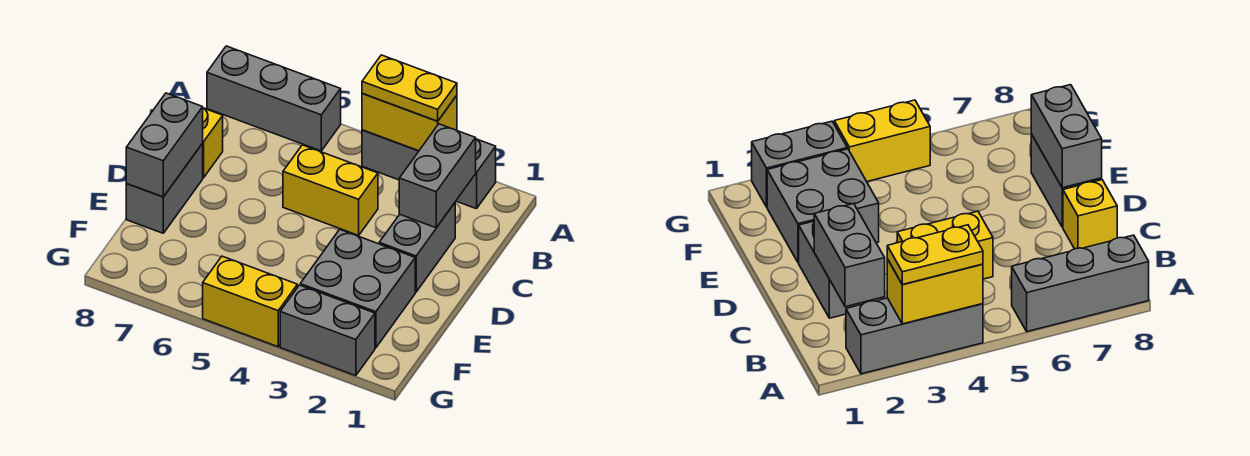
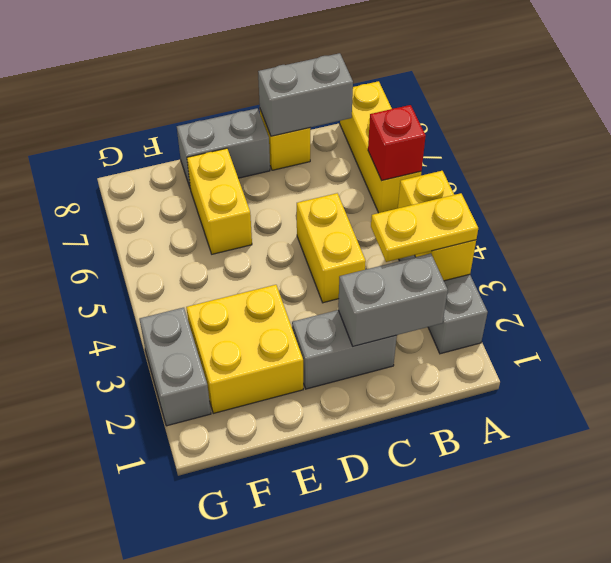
yellow 1x2 plate [362,55,457,121] -> yellow 1x2 plate turned to [371,193,478,262]
grey 1x3 brick [207,46,341,151] -> yellow 1x3 brick [340,81,421,213]
none -> red 1x1 brick [368,105,426,180]
grey 1x2 brick [126,93,203,197] -> grey 1x2 brick moved to [258,53,353,136]
grey 2x2 brick [300,230,415,348] -> yellow 2x2 brick [186,285,303,413]
yellow 1x2 brick [203,256,297,347] -> yellow 1x2 brick moved to [187,148,252,254]

